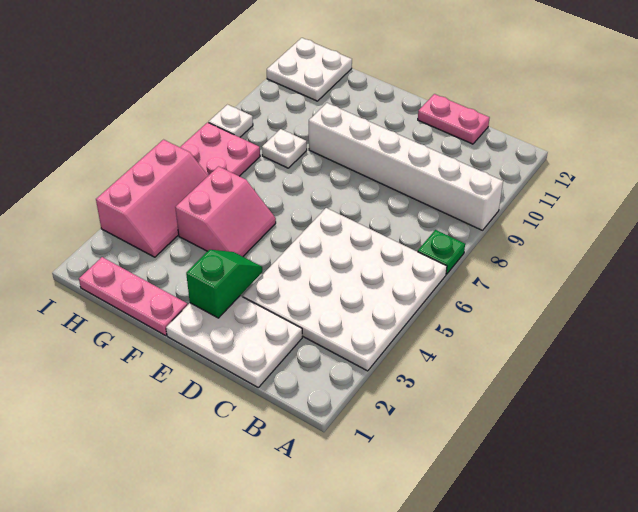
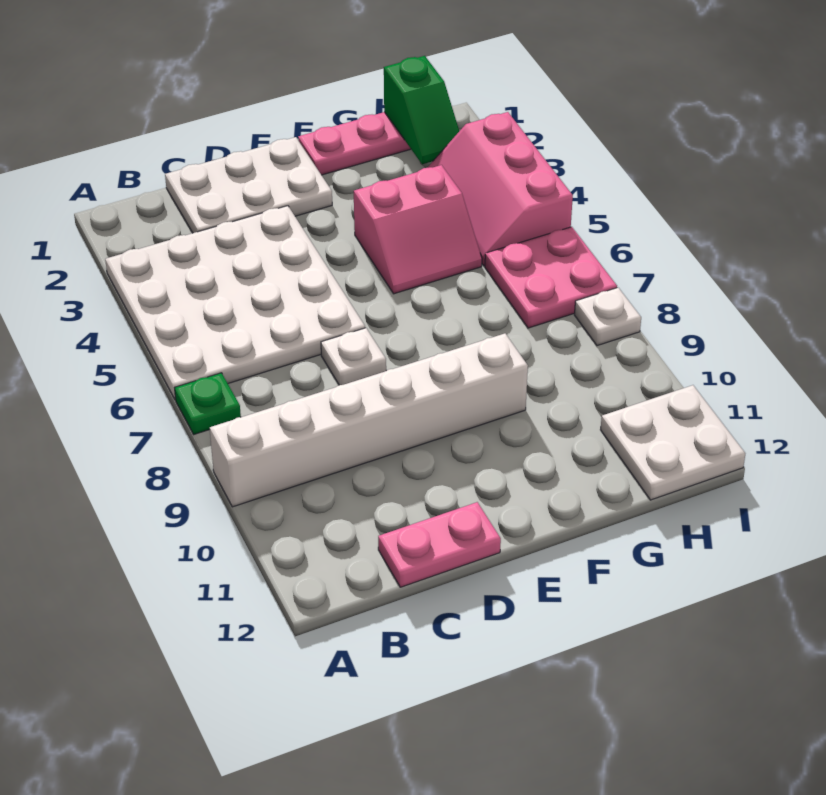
green 1x2 slope [186,250,262,318] -> green 1x2 slope moved to [384,56,459,164]
pink 2x2 slope [175,166,276,257] -> pink 2x2 slope turned to [354,165,482,294]
white 1x1 plate [262,129,307,168] -> white 1x1 plate moved to [321,328,386,385]

